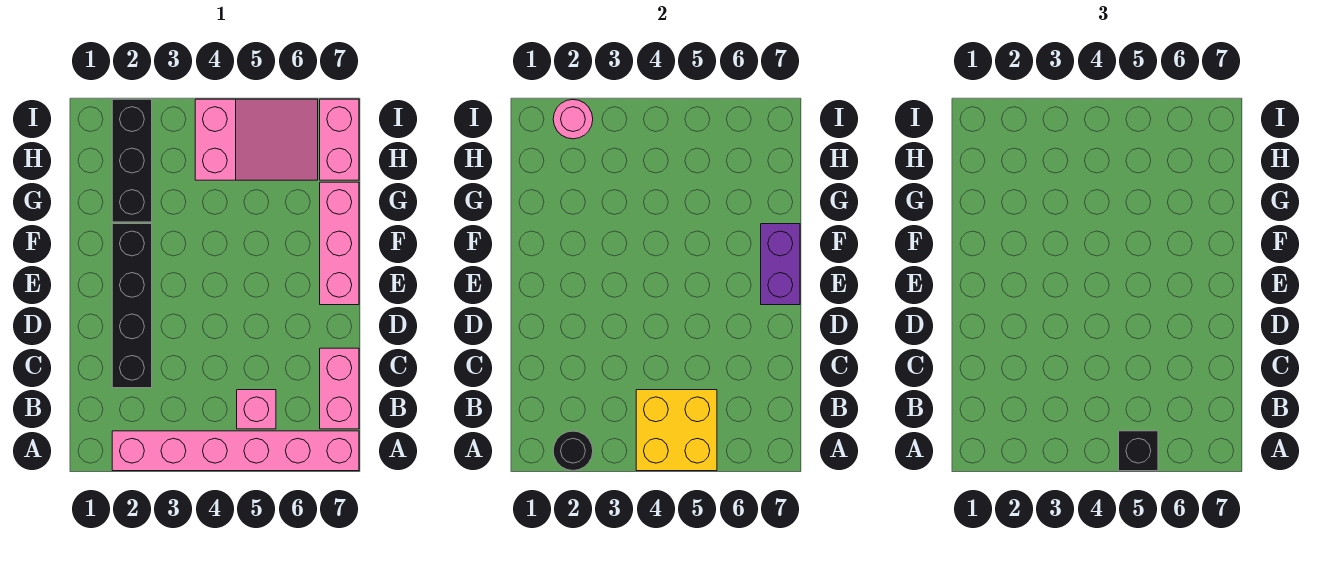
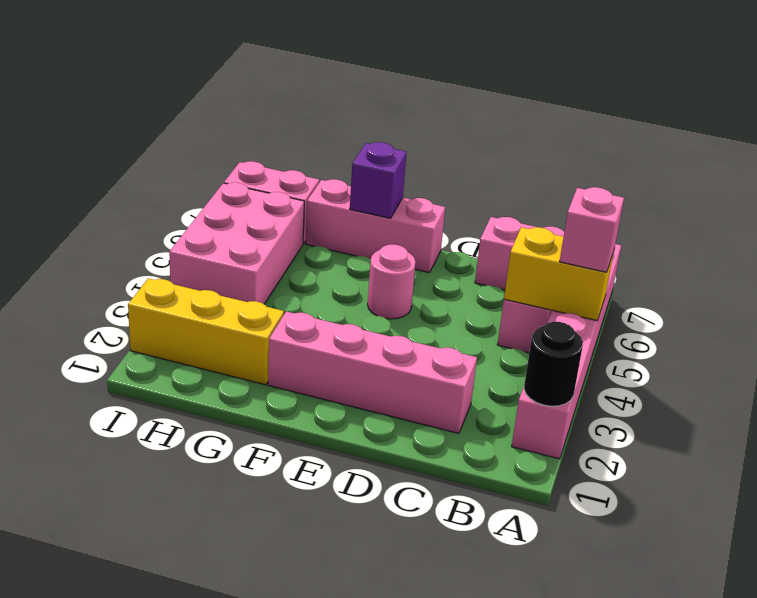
yellow 2x2 brick [636,390,717,471] -> yellow 1x2 brick [504,227,614,321]
black 1x1 brick [1119,431,1158,471] -> pink 1x1 brick [560,187,624,272]
black 1x4 brick [112,224,152,388] -> pink 1x4 brick [268,311,477,433]
purple 1x2 brick [761,224,800,305] -> purple 1x1 brick [350,142,407,218]
black 1x3 brick [112,99,152,222] -> yellow 1x3 brick [128,278,284,385]
pink 2x3 slope [195,99,318,180] -> pink 2x3 brick [169,183,304,304]
pink 1x1 round brick [553,100,593,139] -> pink 1x1 round brick moved to [368,244,416,319]

